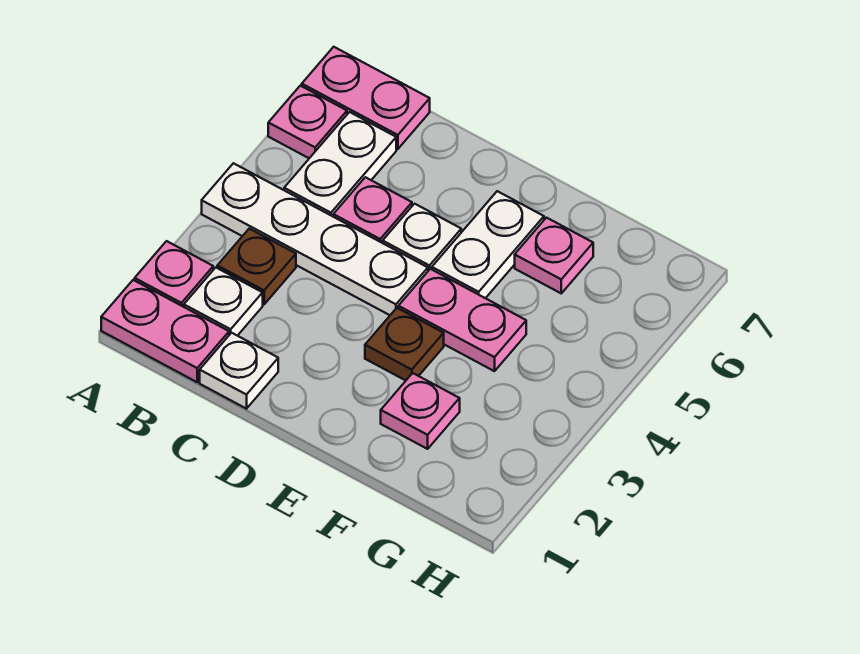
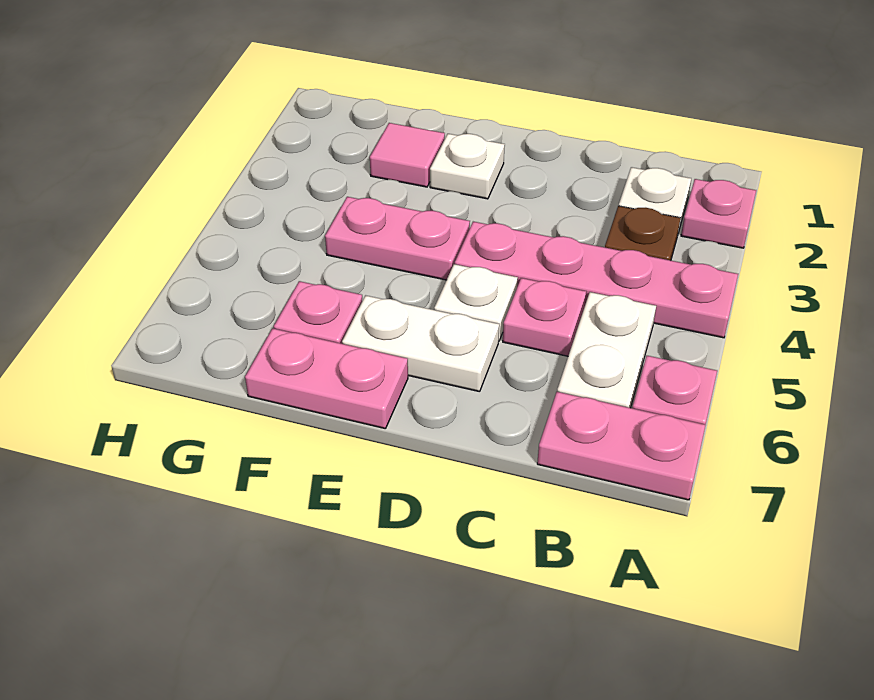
pink 1x2 plate [101,280,229,382] -> pink 1x2 plate moved to [245,328,408,429]
white 1x4 plate [202,163,428,315] -> pink 1x4 plate [455,222,738,338]
white 1x1 plate [200,333,278,409] -> white 1x1 plate moved to [430,134,505,199]
brown 1x1 plate [365,308,444,381] -> none
white 1x2 plate [432,191,544,298] -> white 1x2 plate turned to [342,295,499,392]
pink 1x1 plate [381,373,460,449] -> pink 1x1 tile [370,123,445,187]

